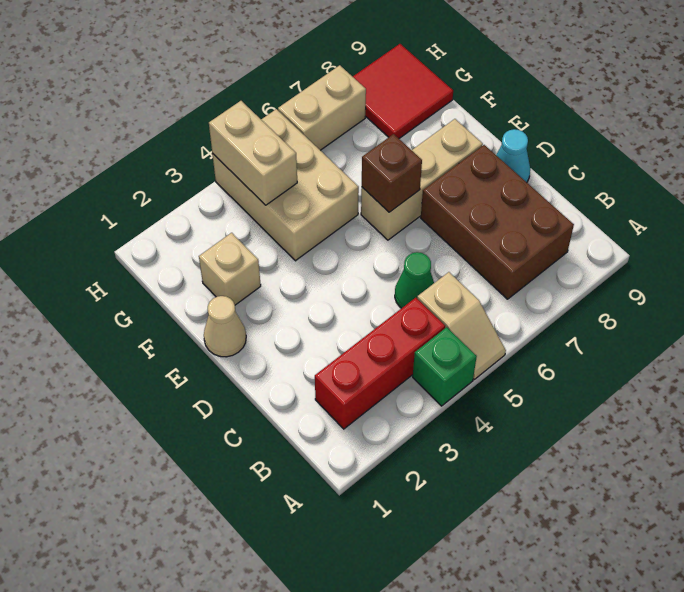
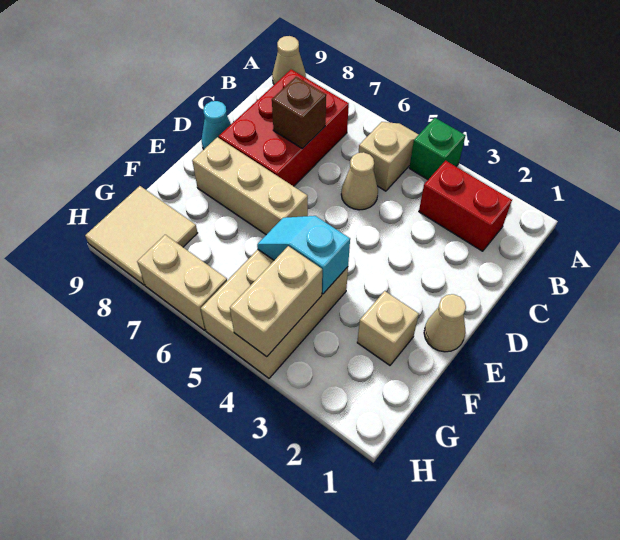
none -> tan 1x1 cone [272,36,306,84]
red 1x3 brick [315,298,445,429] -> red 1x2 brick [419,161,512,251]
brown 2x3 brick [421,145,574,299] -> red 2x3 brick [219,69,349,186]
green 1x1 cone [395,252,434,308] -> tan 1x1 cone [341,152,378,210]
brown 1x1 brick [362,134,422,212] -> brown 1x1 brick moved to [272,77,326,149]
none -> cyan 1x2 slope [257,216,350,294]
red 2x2 tile [353,44,453,138] -> tan 2x2 tile [85,186,197,285]

